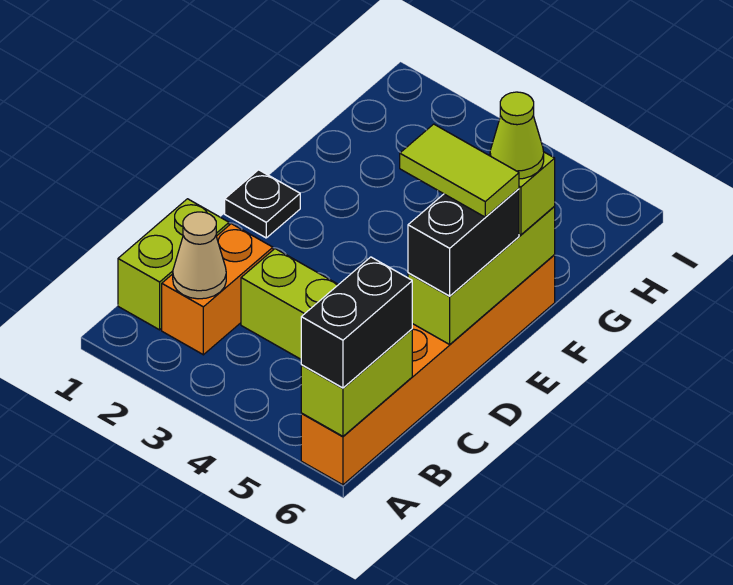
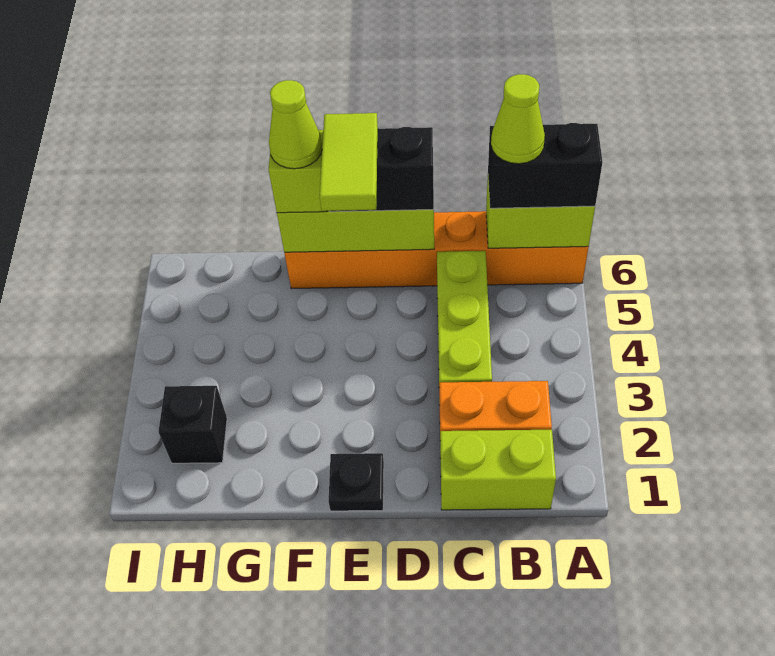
tan 1x1 cone [173,212,226,299] -> none
none -> lime 1x1 cone [491,74,545,164]
none -> black 1x1 brick [159,386,227,463]

